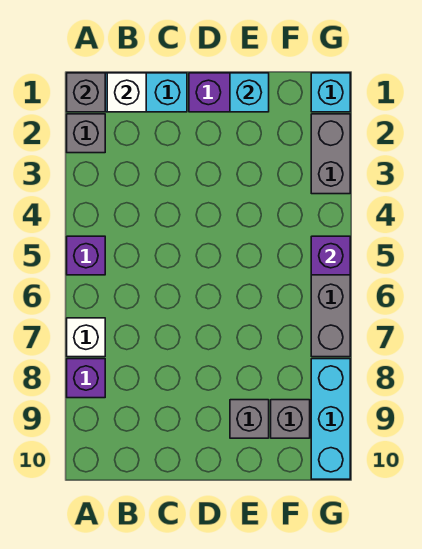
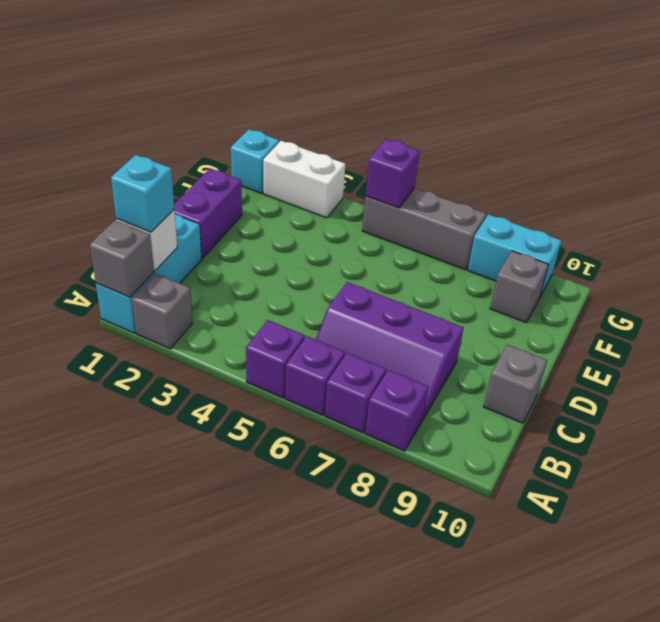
none -> purple 1x1 brick [285,336,345,415]
white 1x1 brick [67,318,105,357] -> purple 1x1 brick [325,353,386,433]
none -> purple 2x3 slope [316,282,463,419]
cyan 1x1 brick [230,73,269,112] -> cyan 1x1 brick moved to [111,155,174,232]
grey 1x1 brick [230,400,269,438] -> grey 1x1 brick moved to [484,345,547,423]
grey 1x2 brick [311,114,350,194] -> white 1x2 brick [263,141,345,218]
cyan 1x3 brick [311,359,350,479] -> cyan 1x2 brick [468,214,562,296]

